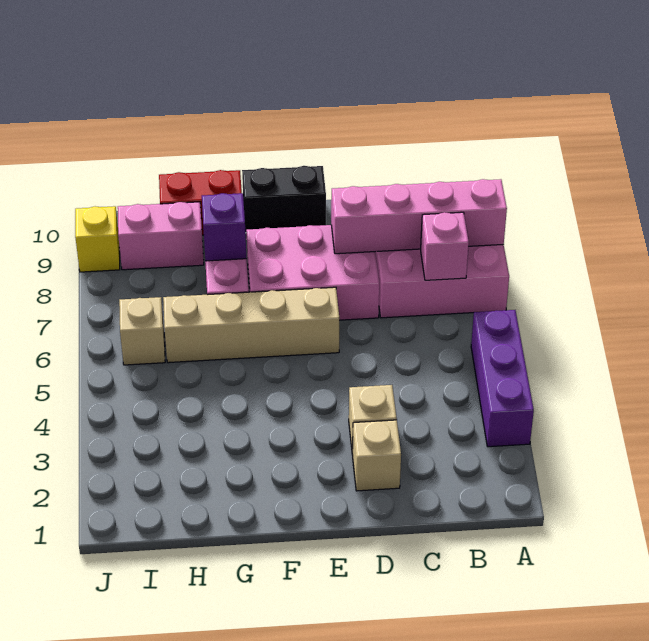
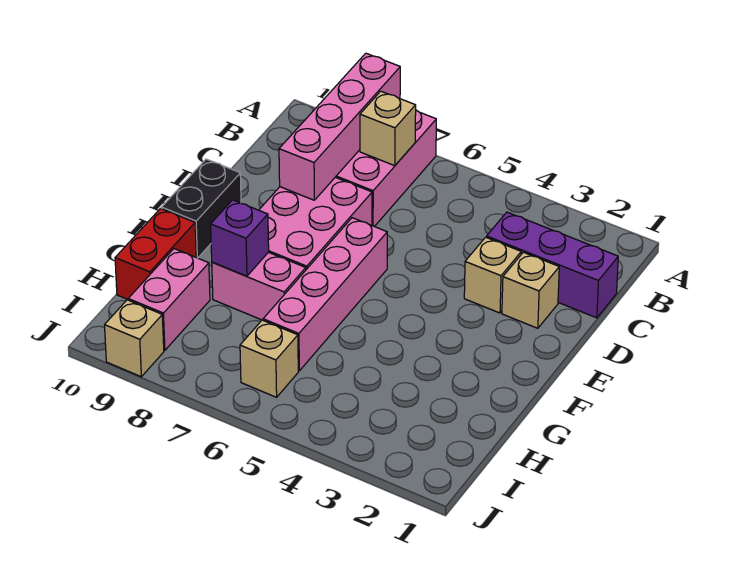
purple 1x3 brick [471,310,534,447] -> purple 1x3 brick moved to [487,212,618,318]
pink 1x1 brick [421,212,469,280] -> tan 1x1 brick [360,91,416,166]
tan 1x4 brick [163,287,339,363] -> pink 1x4 brick [263,218,387,371]
yellow 1x1 brick [75,206,120,272] -> tan 1x1 brick [105,300,164,377]

